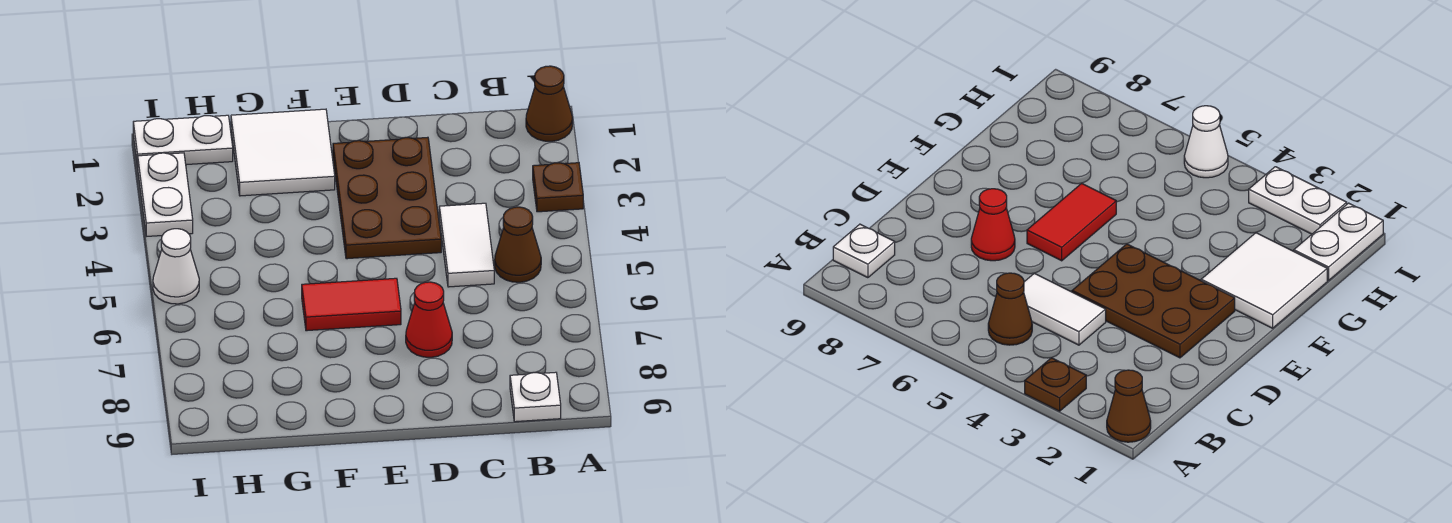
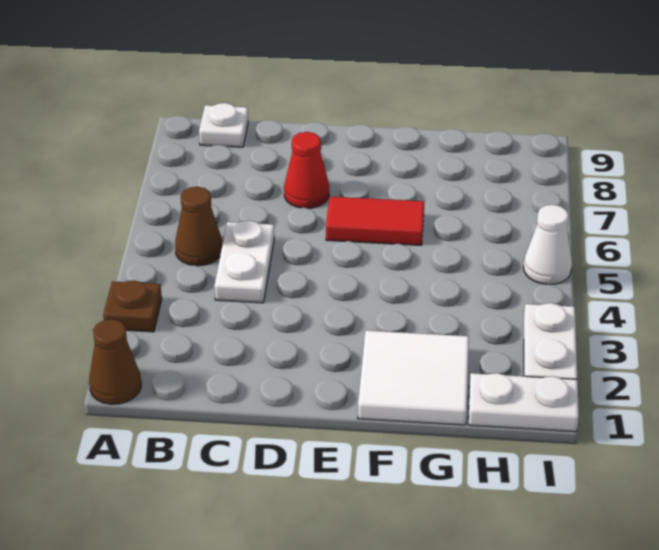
white 1x2 tile [439,203,494,287] -> white 1x2 plate [214,221,274,303]
brown 2x3 plate [333,137,441,259] -> none

